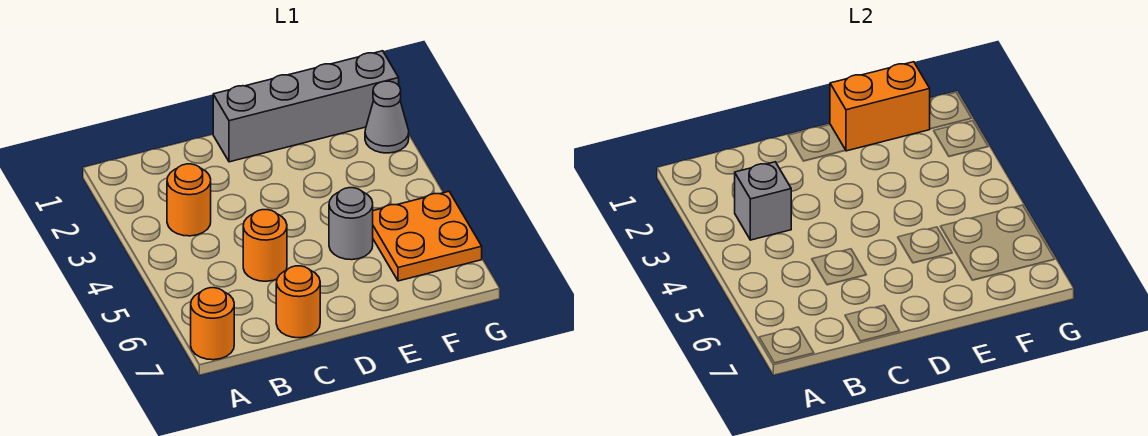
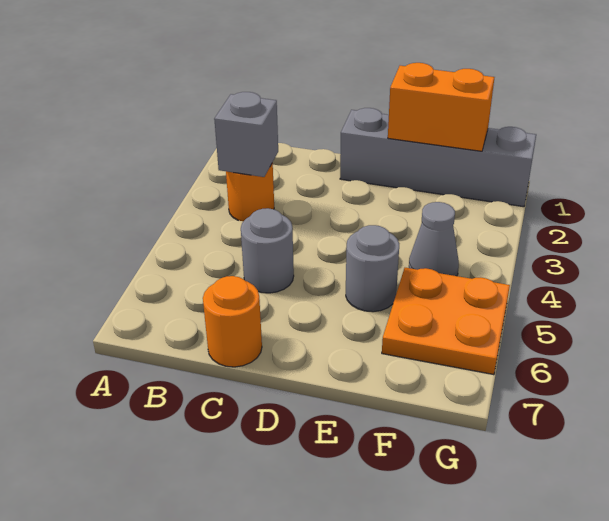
orange 1x1 round brick [191,288,234,360] -> none
orange 1x1 round brick [243,210,287,281] -> grey 1x1 round brick [241,208,294,293]
grey 1x1 cone [365,81,409,153] -> grey 1x1 cone moved to [409,202,459,276]

